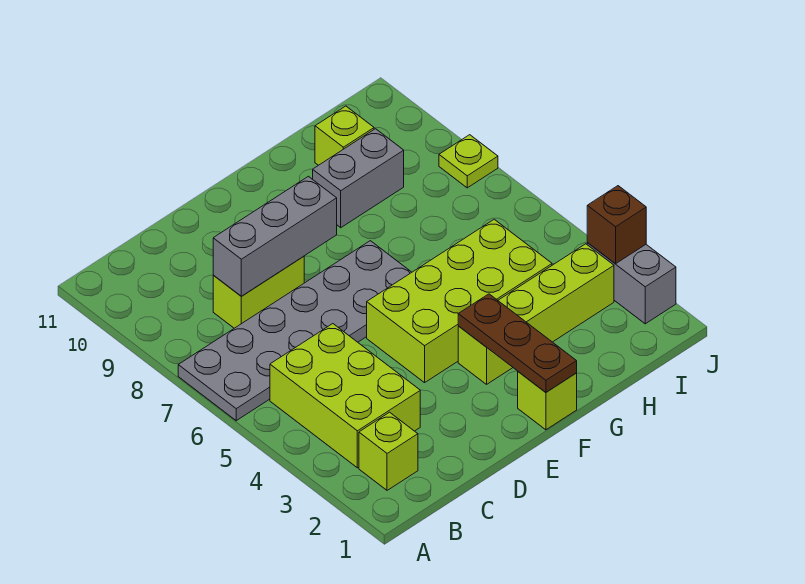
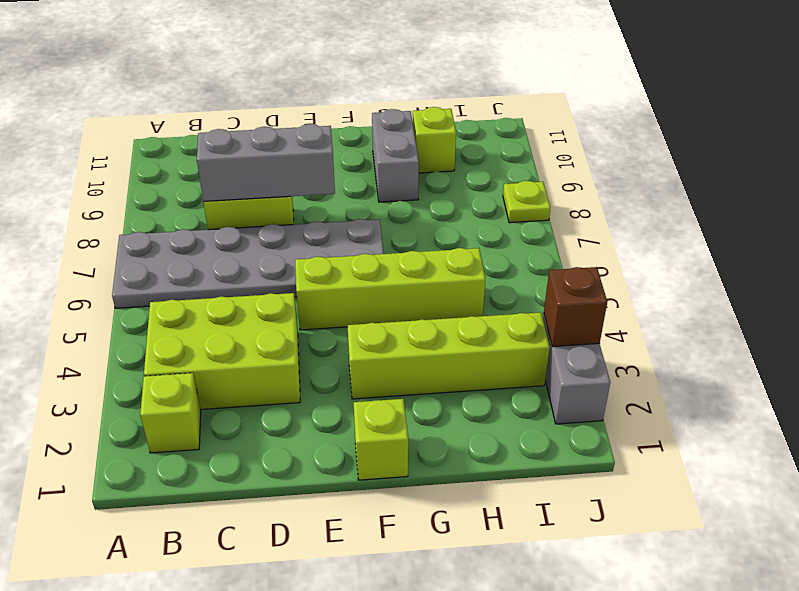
lime 2x3 brick [270,324,420,468] -> lime 2x3 brick turned to [144,293,300,409]
lime 2x4 brick [367,219,552,383] -> lime 1x4 brick [295,248,485,330]
brown 1x3 plate [458,294,577,392] -> none
grey 1x2 brick [313,129,404,228] -> grey 1x2 brick turned to [372,109,419,202]

